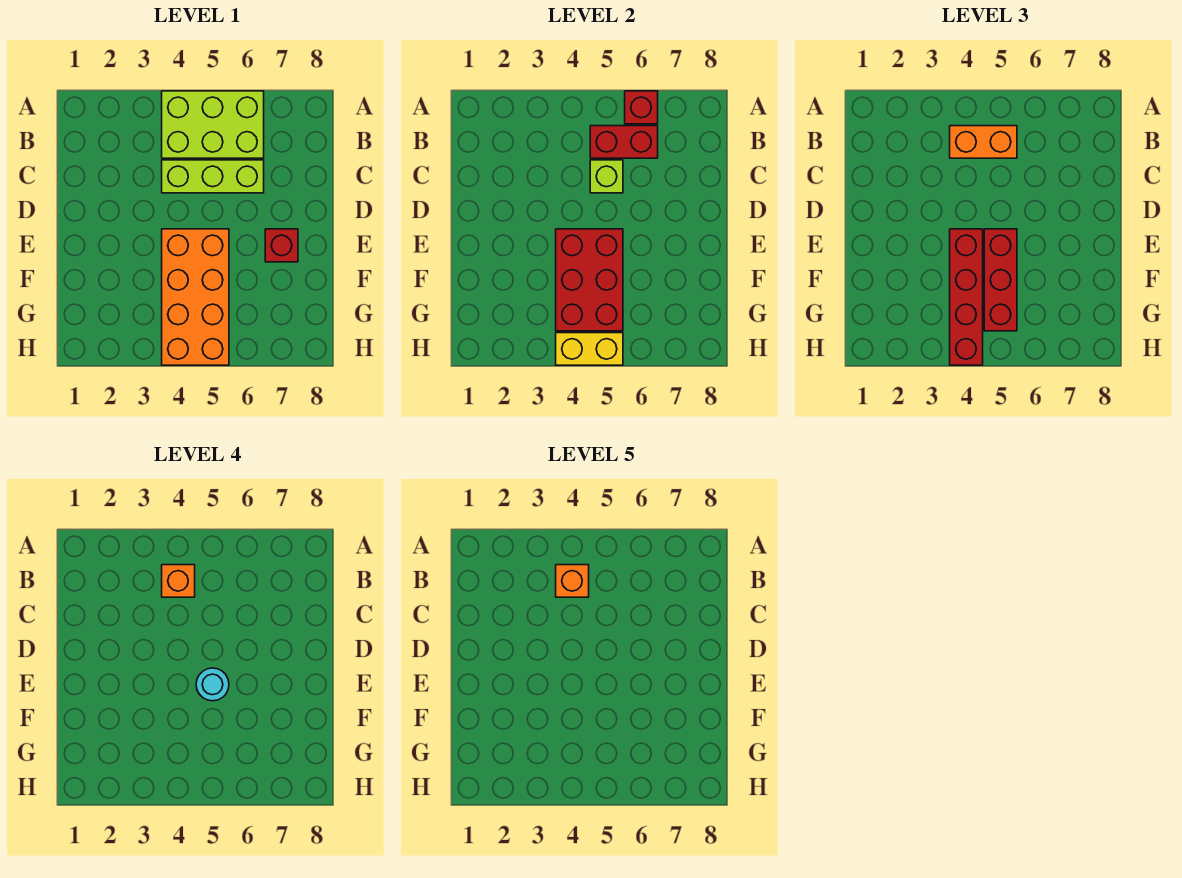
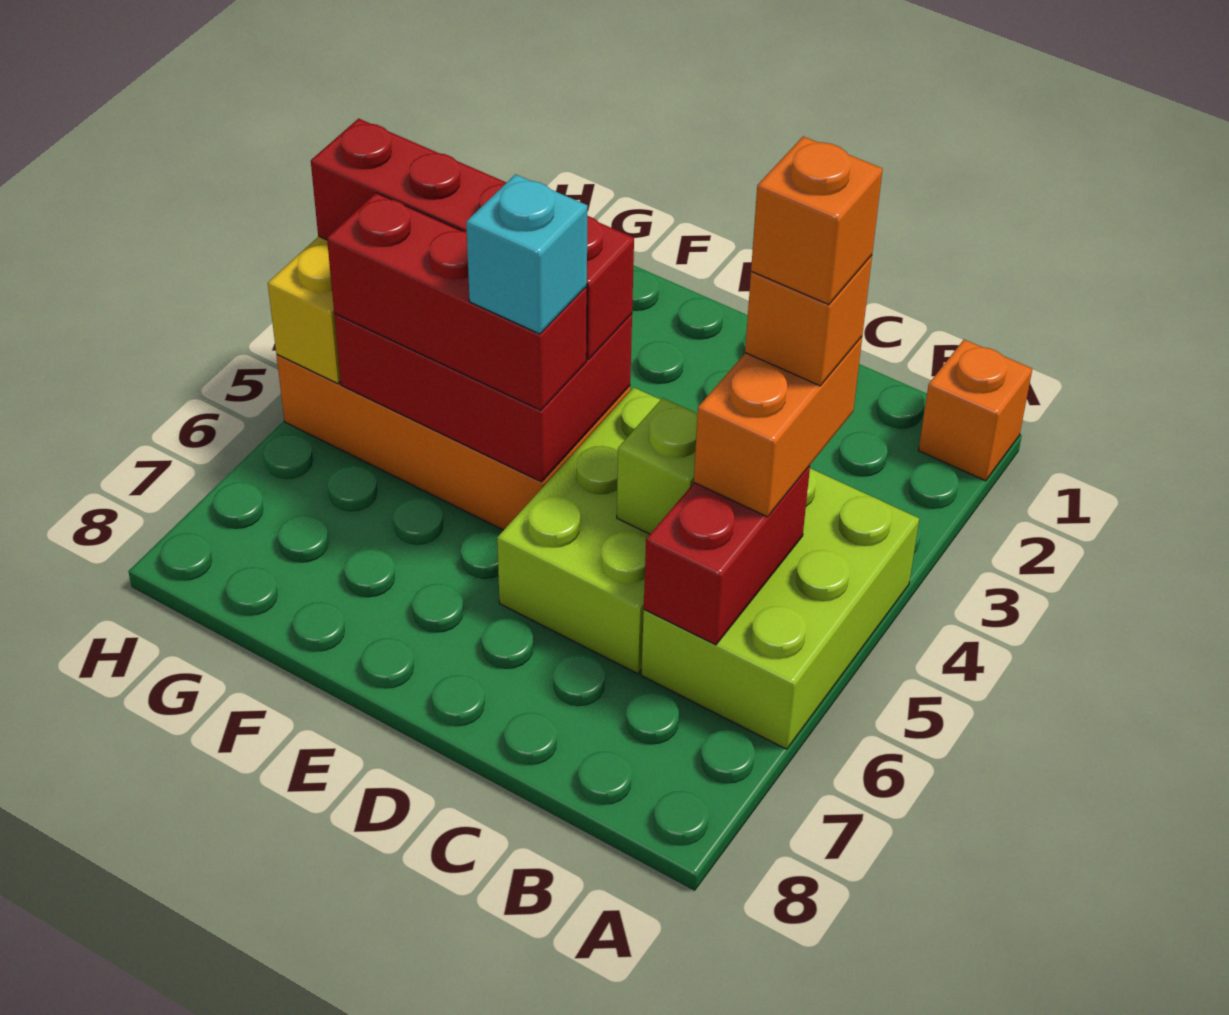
none -> orange 1x1 brick [919,340,1032,481]
red 1x1 brick [625,91,658,124] -> none
lime 1x3 brick [162,160,264,193] -> lime 2x3 brick [497,387,661,674]
cyan 1x1 round brick [196,668,229,701] -> cyan 1x1 brick [466,174,588,334]
red 1x1 brick [265,229,298,262] -> none

